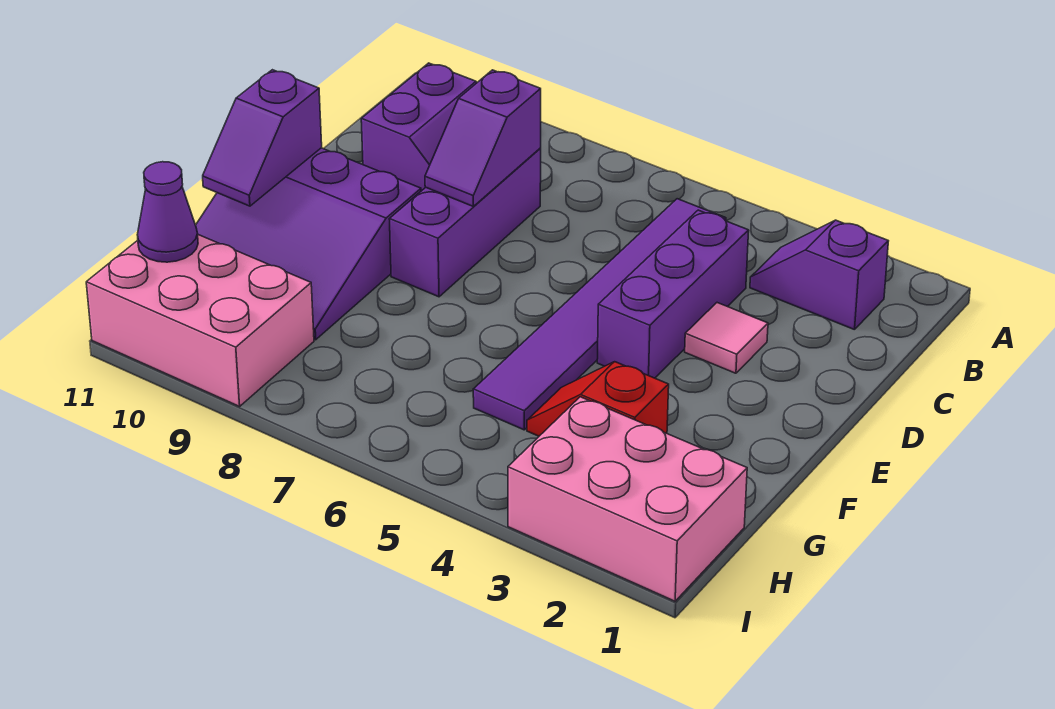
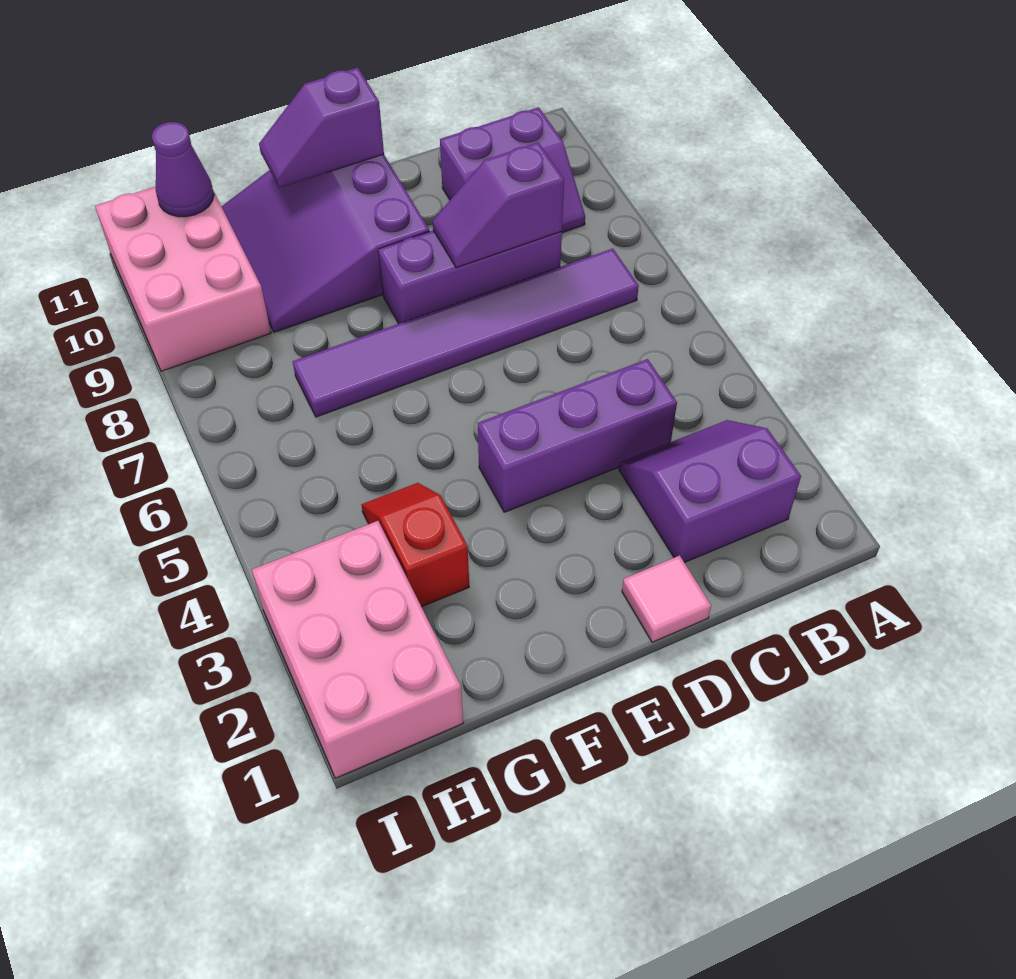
purple 1x2 slope [750,220,888,330] -> purple 2x2 slope [619,420,801,563]
purple 1x6 tile [473,199,726,430] -> purple 1x6 tile moved to [293,249,639,417]
pink 1x1 tile [685,303,768,373] -> pink 1x1 tile moved to [622,556,711,642]

